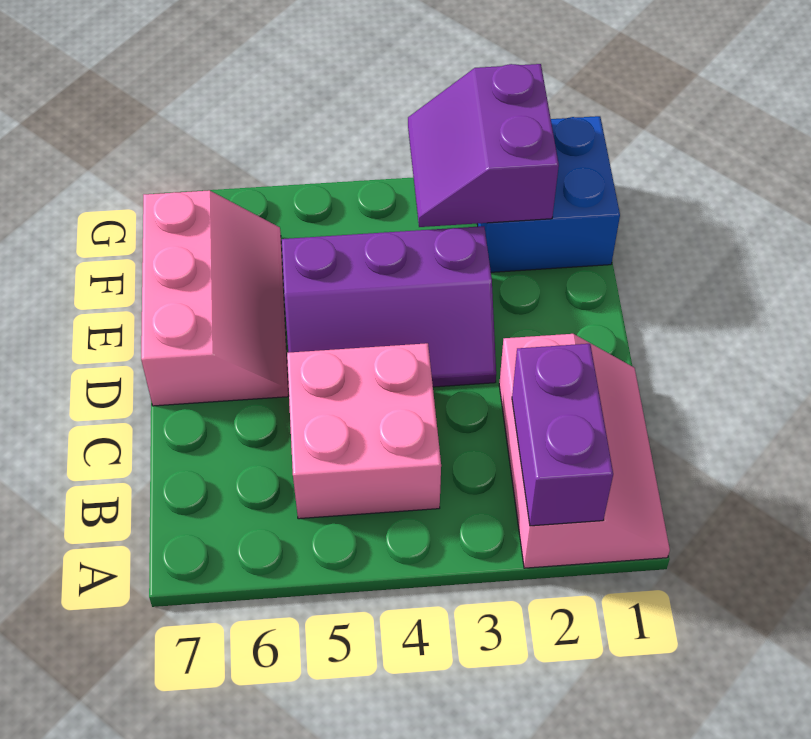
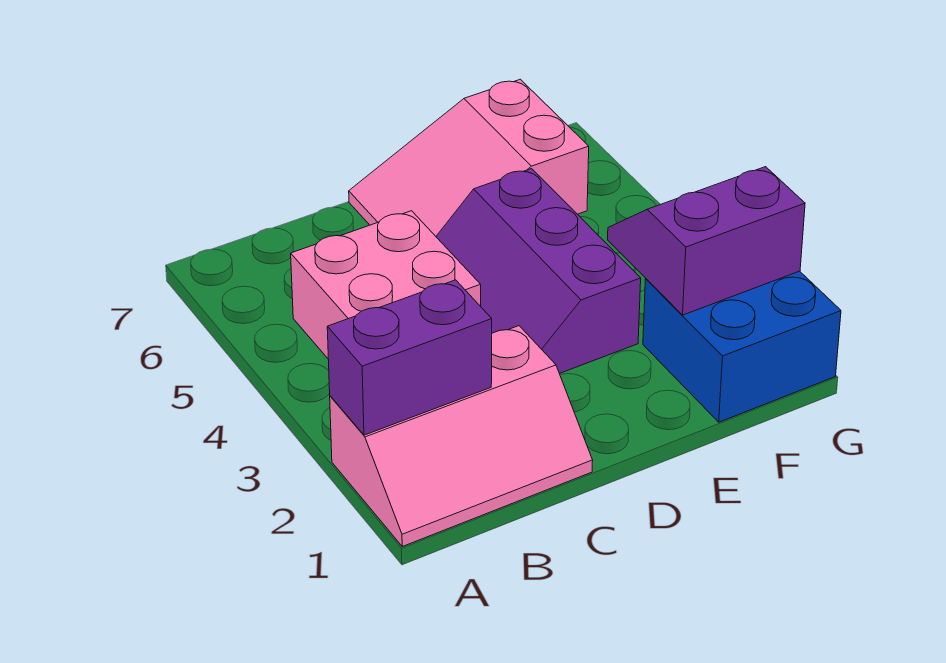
pink 2x3 slope [141,190,288,406] -> pink 2x3 slope turned to [349,79,589,236]

